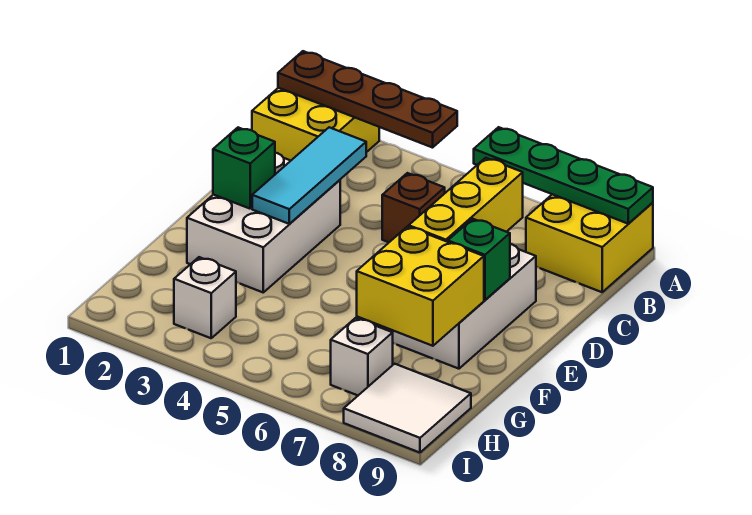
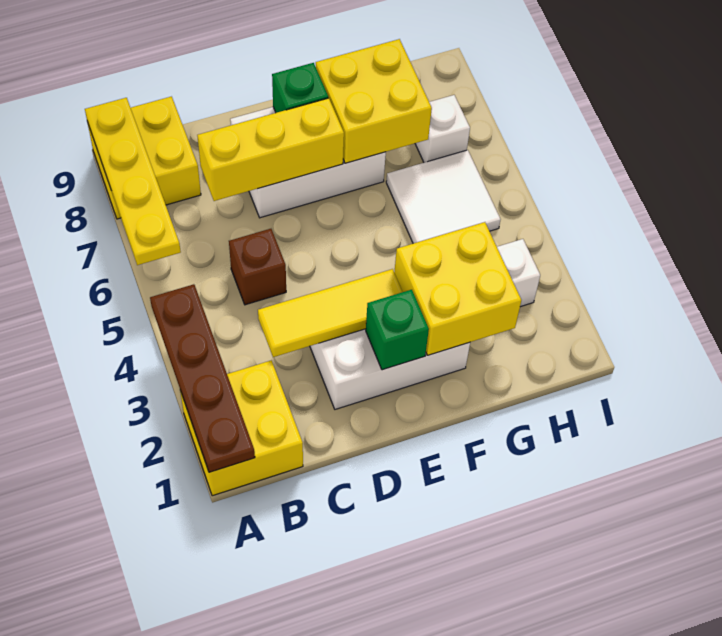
green 1x4 plate [474,127,653,224] -> yellow 1x4 plate [85,98,181,265]
cyan 1x3 tile [252,127,366,224] -> yellow 1x3 tile [258,269,402,357]
none -> yellow 2x2 brick [394,222,521,355]
white 2x2 tile [344,364,471,453] -> white 2x2 tile moved to [386,150,501,243]

